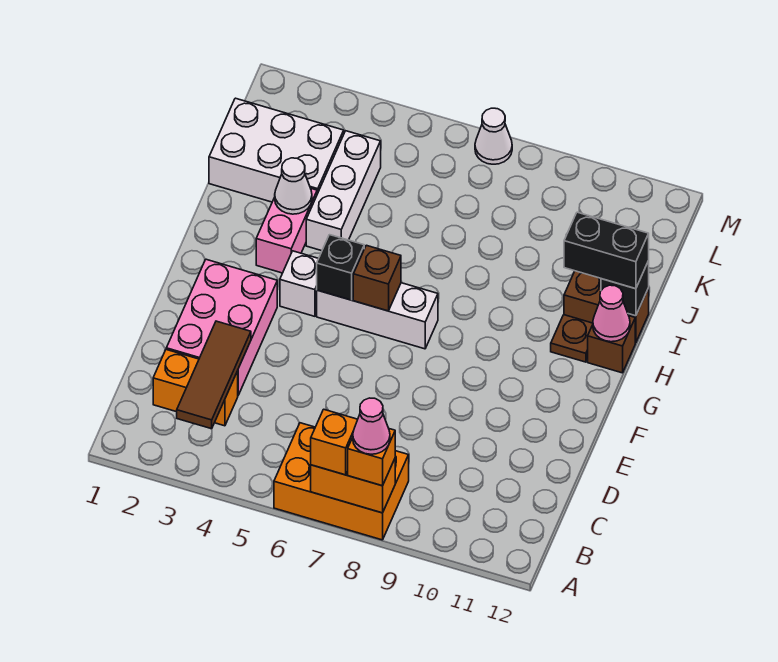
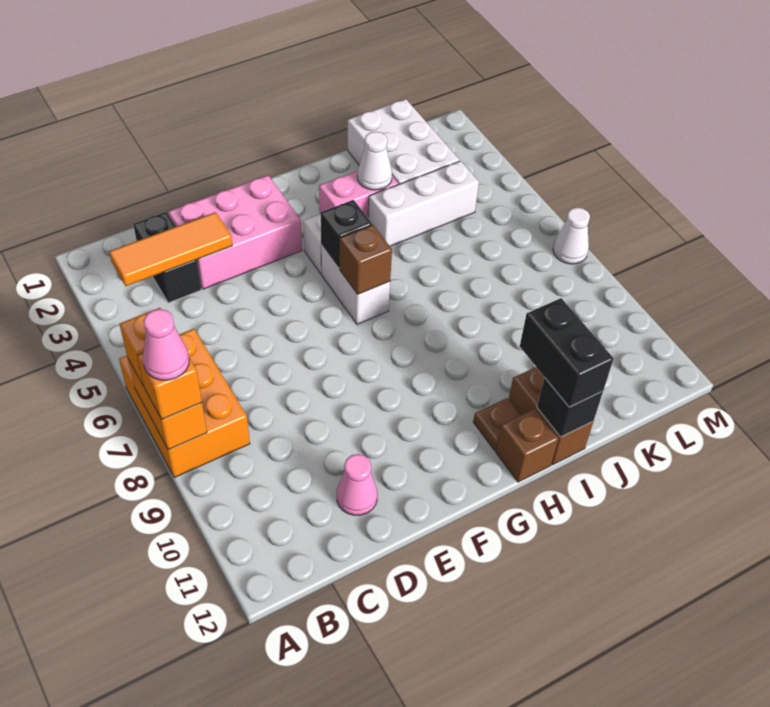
brown 1x3 tile [177,321,251,429] -> orange 1x3 tile [109,212,232,286]
orange 1x2 brick [153,350,238,426] -> black 1x2 brick [133,212,201,303]
white 1x3 brick [317,283,438,349] -> white 1x2 brick [321,245,390,324]
pink 1x1 cone [593,285,630,342] -> pink 1x1 cone moved to [337,454,378,515]

